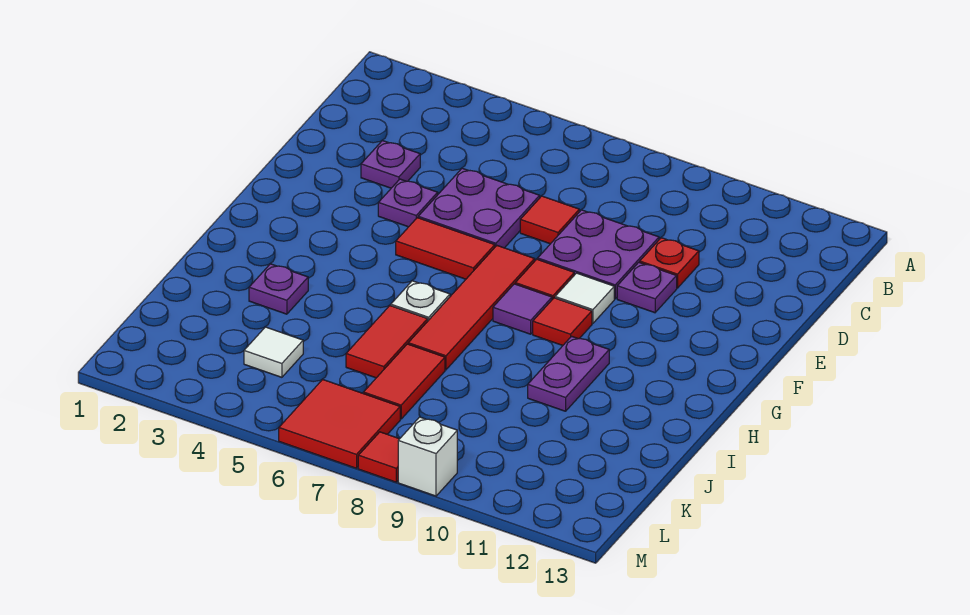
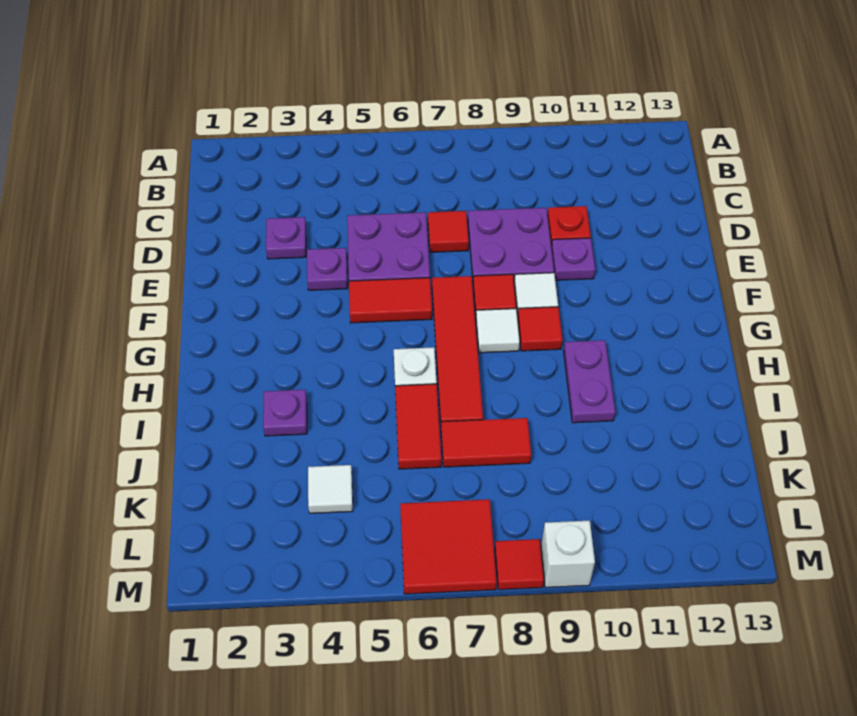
purple 1x1 tile [493,284,552,334] -> white 1x1 tile [476,309,520,353]
red 1x2 tile [363,344,445,419] -> red 1x2 tile turned to [441,418,531,467]

